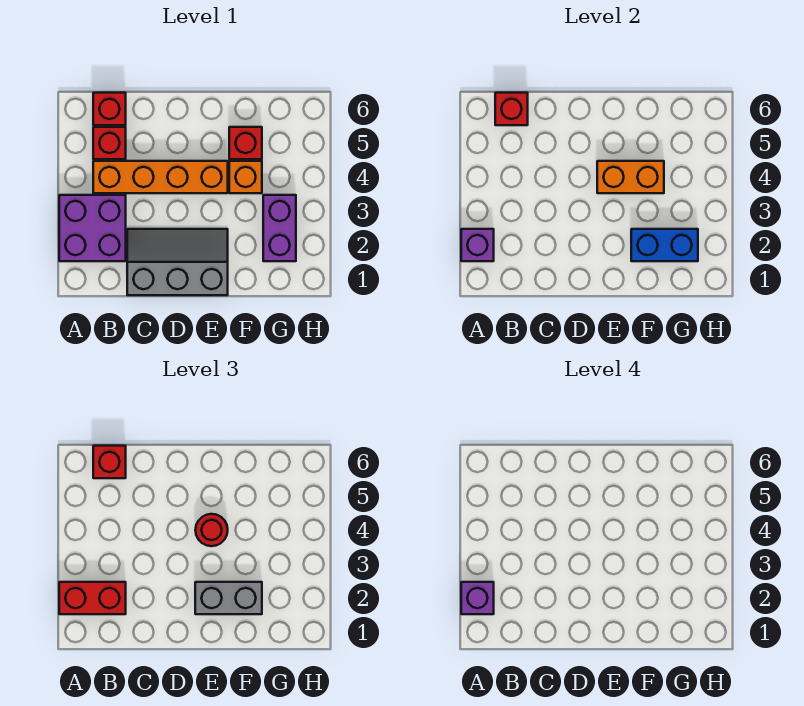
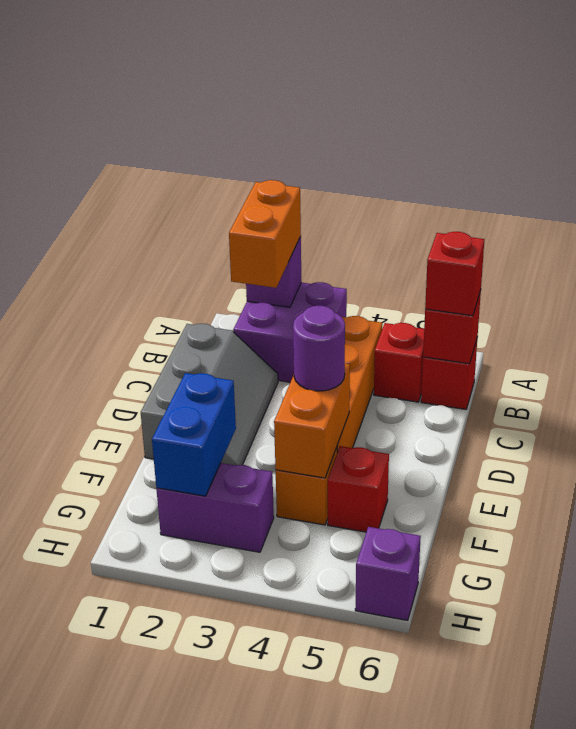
red 1x2 brick [59,582,126,614] -> orange 1x2 brick [229,180,301,288]
purple 1x1 brick [461,582,494,614] -> purple 1x1 brick moved to [355,527,421,621]
grey 1x2 brick [195,582,262,614] -> none
red 1x1 round brick [195,514,228,546] -> purple 1x1 round brick [293,305,345,391]

